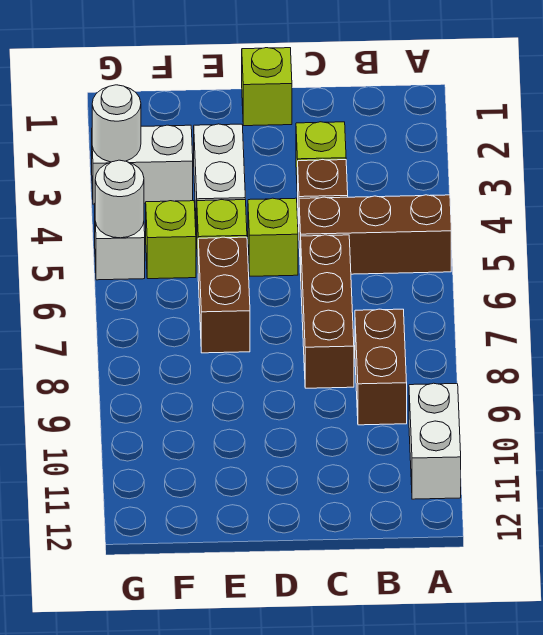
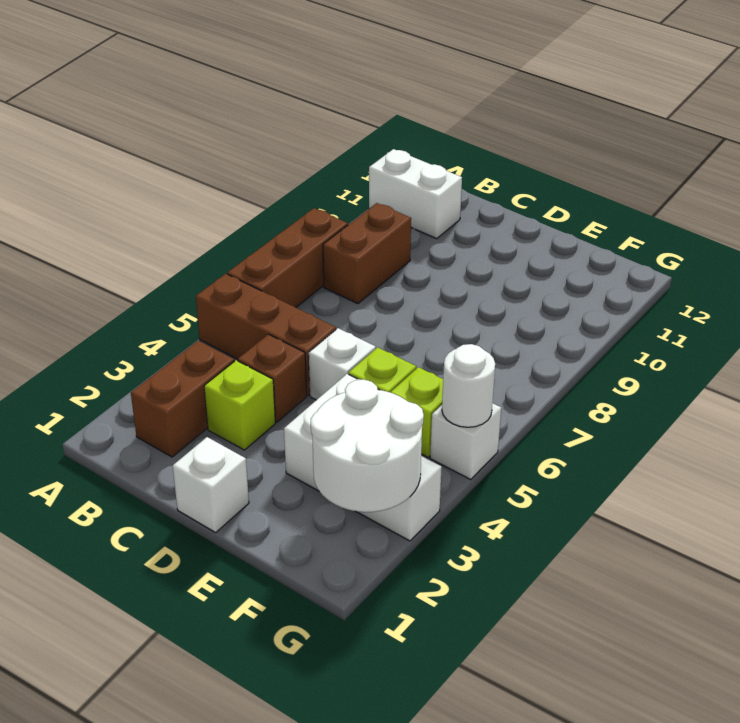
white 1x2 brick [409,383,461,499] -> white 1x2 brick turned to [369,149,462,239]
brown 1x3 brick [301,235,354,388] -> brown 1x3 brick moved to [227,208,348,307]
lime 1x1 brick [242,48,292,126] -> white 1x1 brick [173,437,249,533]
lime 1x1 brick [248,198,298,276] -> white 1x1 brick [309,328,376,400]
brown 1x2 brick [198,237,250,353] -> brown 1x2 brick moved to [131,341,234,457]
white 1x1 round brick [92,85,141,162] -> white 2x2 round brick [311,379,424,512]

